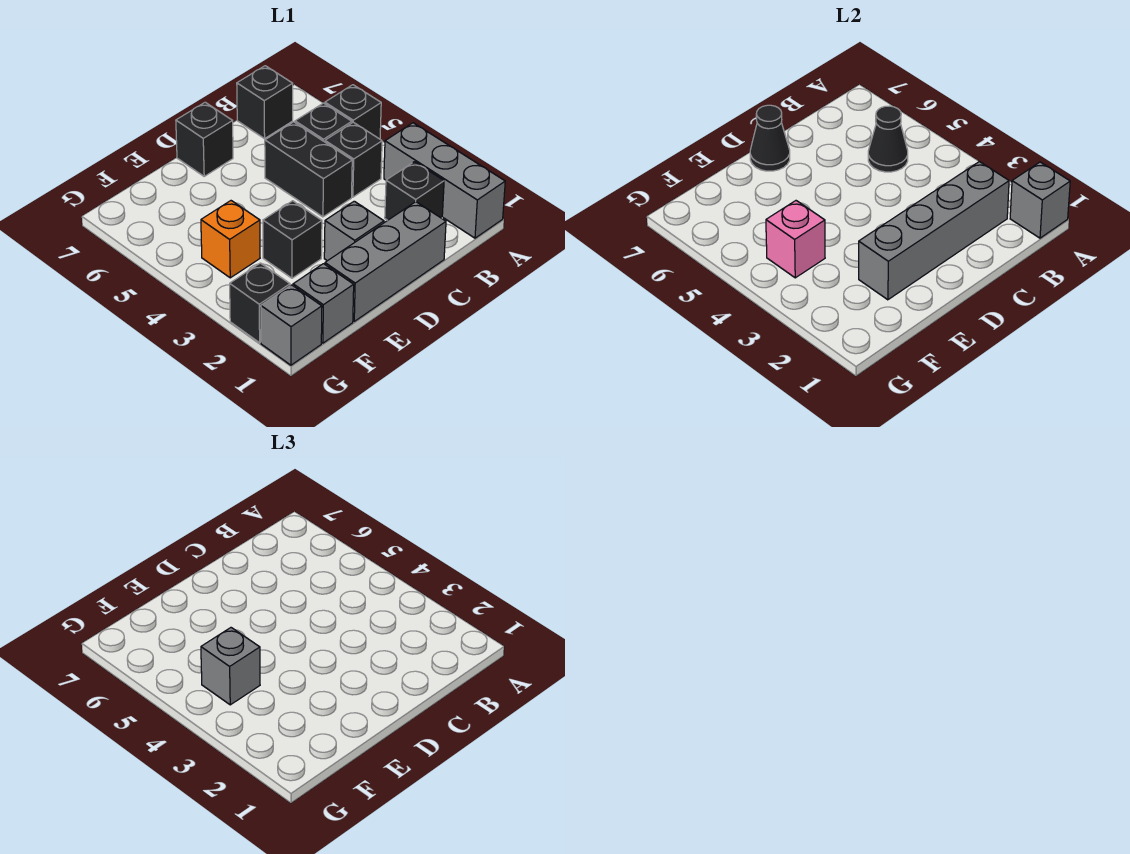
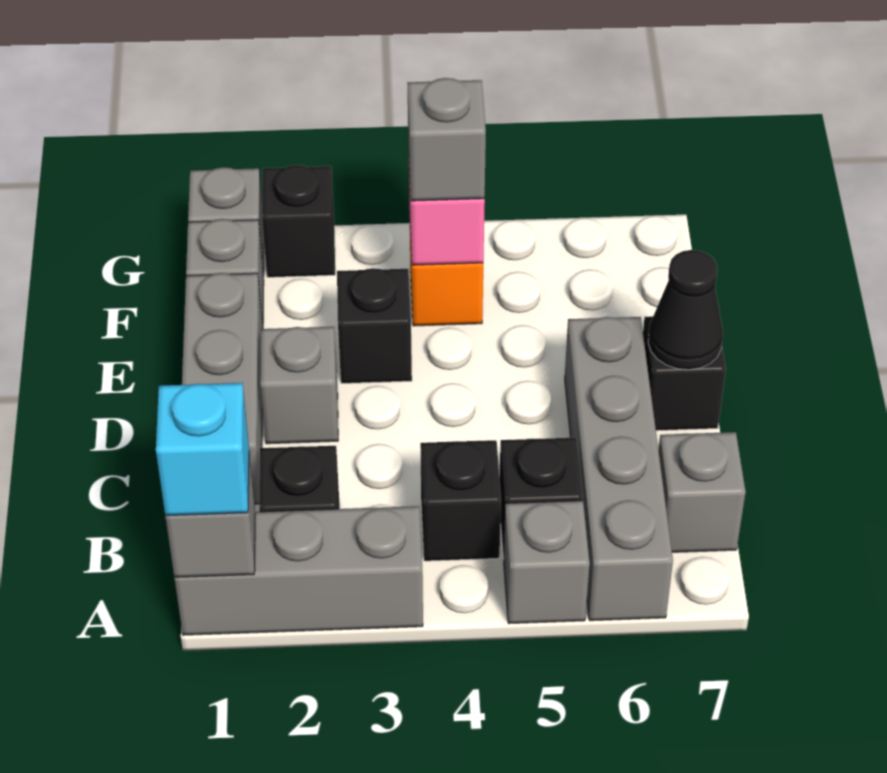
none -> cyan 1x1 brick [156,383,249,516]
black 1x1 brick [325,85,381,139] -> grey 1x1 brick [504,501,590,624]
grey 1x4 brick [859,162,1009,300] -> grey 1x4 brick moved to [565,317,673,621]
black 1x1 cone [868,106,908,172] -> none
black 1x1 brick [237,66,293,139] -> grey 1x1 brick [659,432,746,552]
black 1x2 brick [265,122,352,217] -> none

